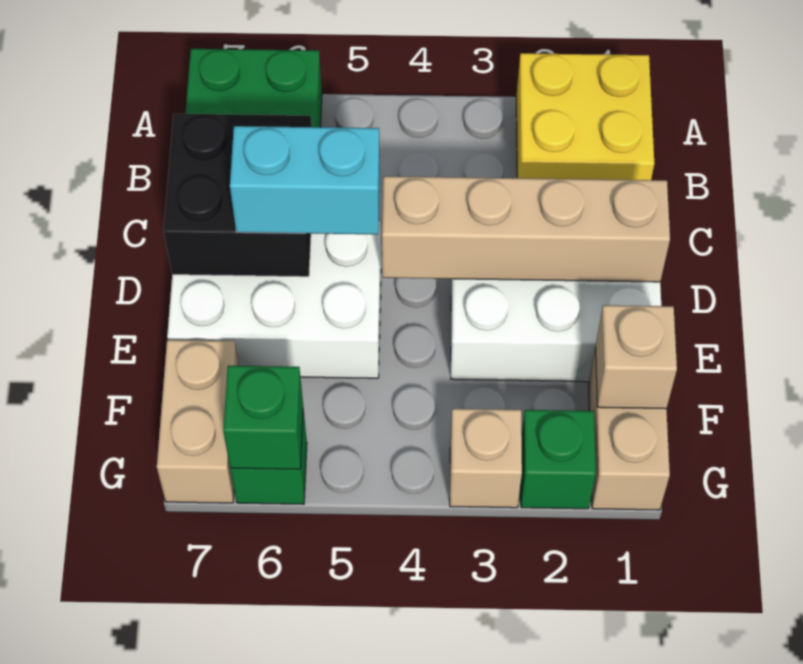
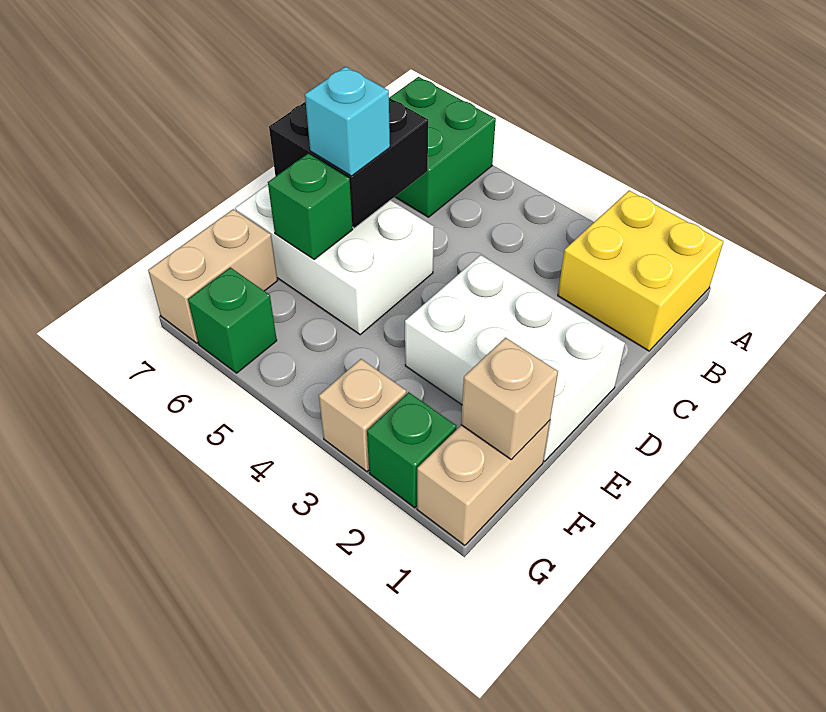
tan 1x4 brick [382,176,670,282] -> none
cyan 1x2 brick [230,126,380,234] -> cyan 1x1 brick [305,67,390,176]
green 1x1 brick [223,366,303,469] -> green 1x1 brick moved to [268,153,353,259]

